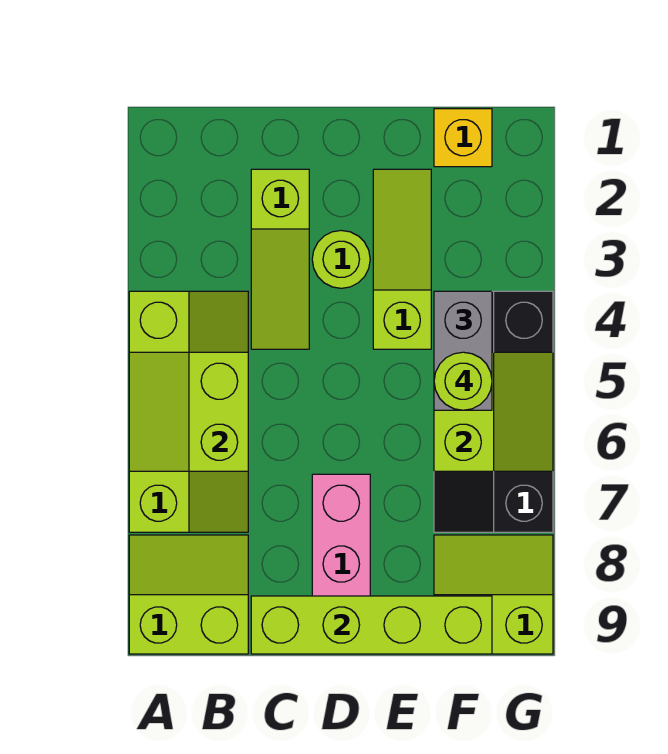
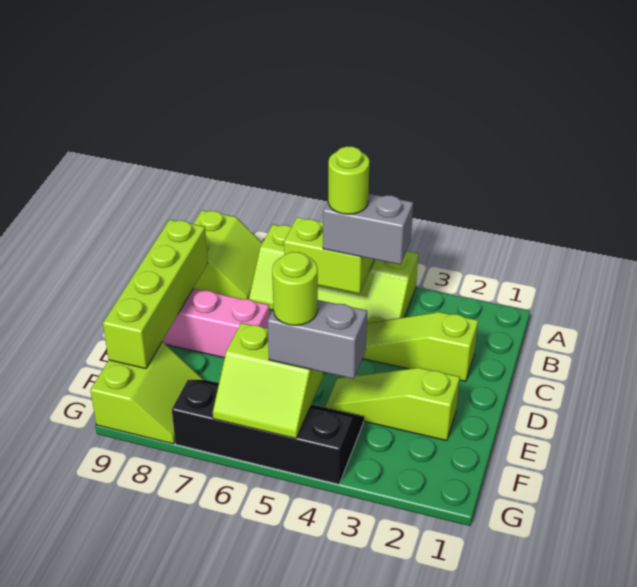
none -> grey 1x2 brick [323,194,413,265]
lime 1x1 round brick [312,230,370,288] -> lime 1x1 round brick moved to [328,146,370,214]
lime 1x3 slope [373,169,431,349] -> lime 1x3 slope turned to [325,368,460,441]
yellow 1x1 brick [434,109,492,167] -> none

